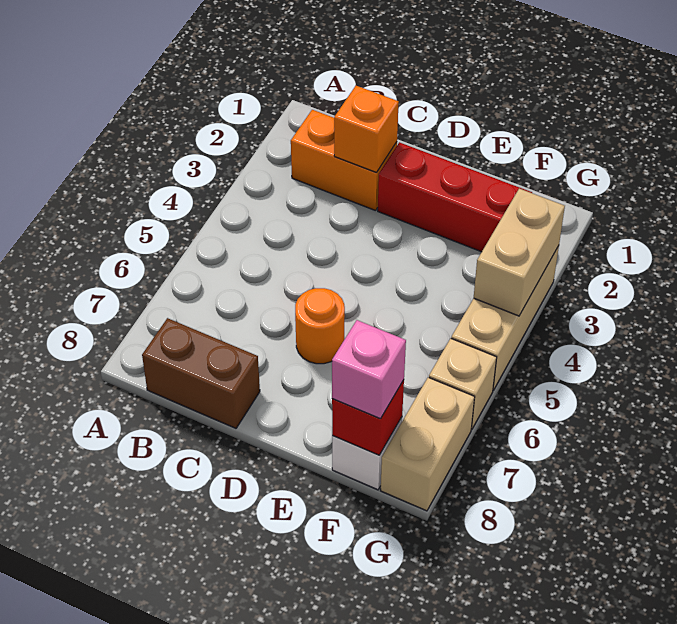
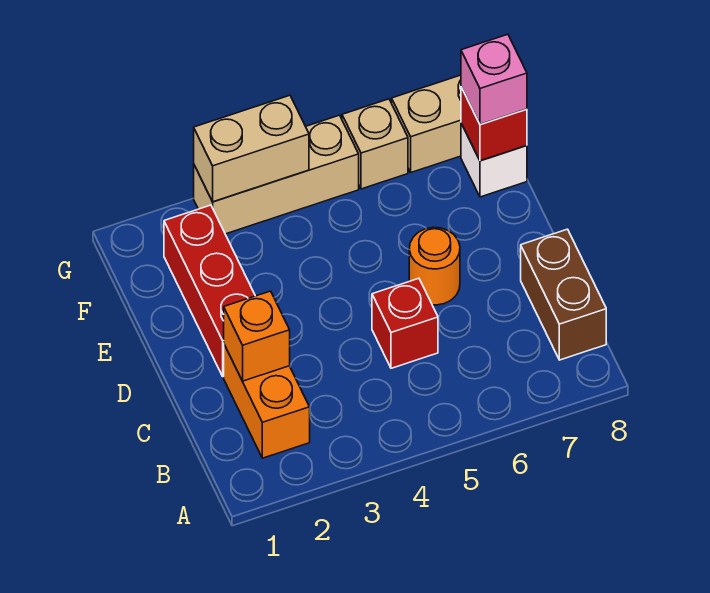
none -> red 1x1 brick [372,278,438,368]

